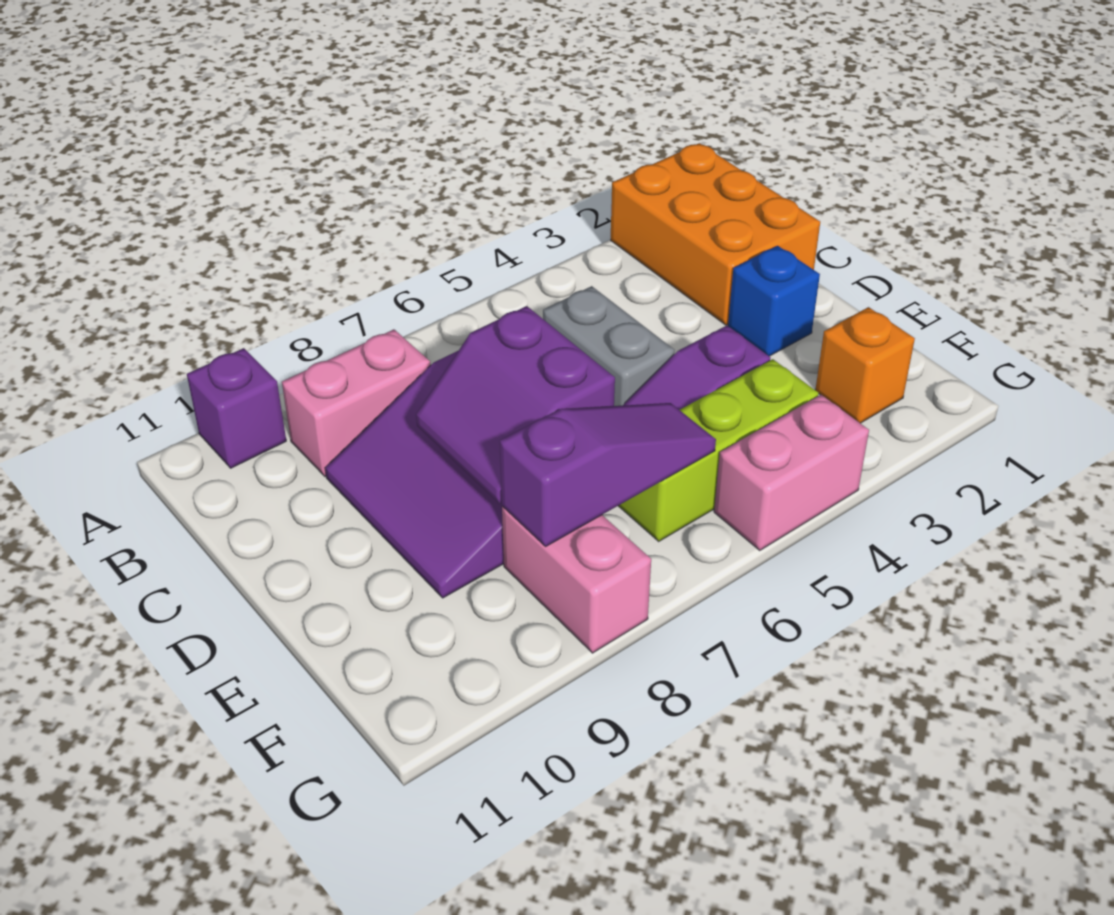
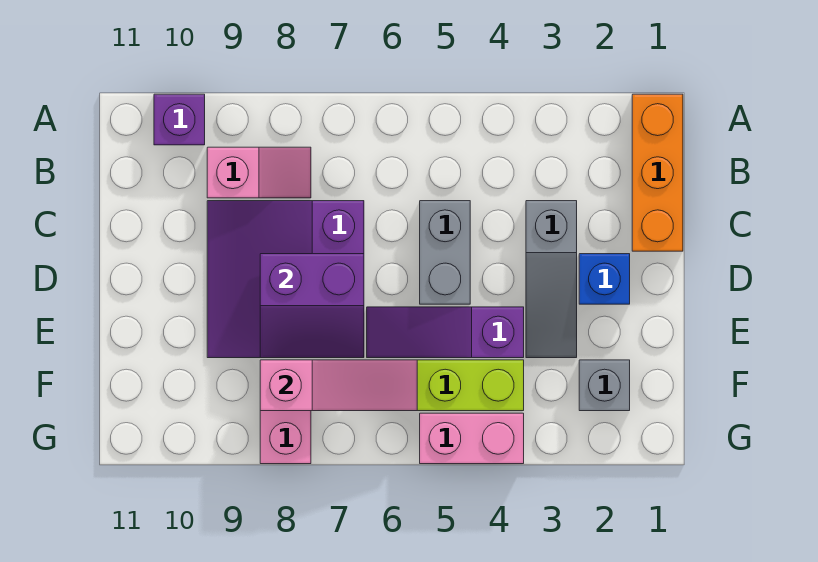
orange 2x3 brick [611,143,820,325] -> orange 1x3 brick [632,94,683,251]
pink 1x2 brick [282,329,431,476] -> pink 1x2 slope [207,147,311,198]
none -> grey 1x3 slope [526,201,577,358]
purple 2x2 slope [416,306,615,503] -> purple 2x2 slope turned to [260,254,364,358]
orange 1x1 brick [815,307,915,423] -> grey 1x1 brick [579,360,630,411]
purple 1x3 slope [500,403,716,546] -> pink 1x3 slope [260,360,417,411]

